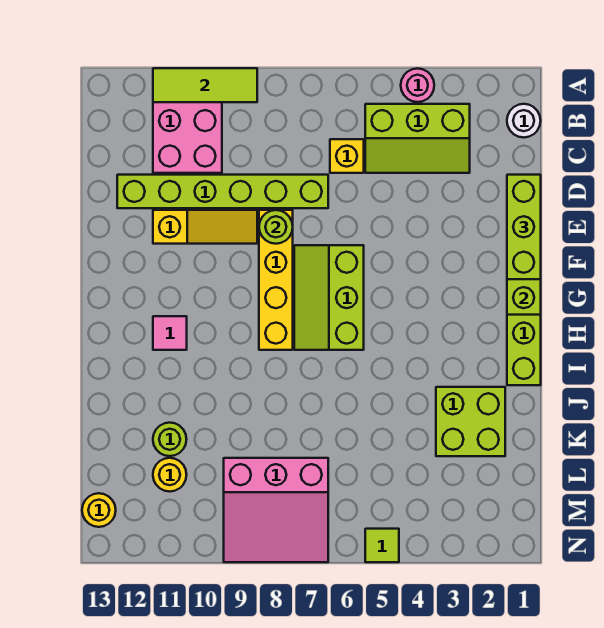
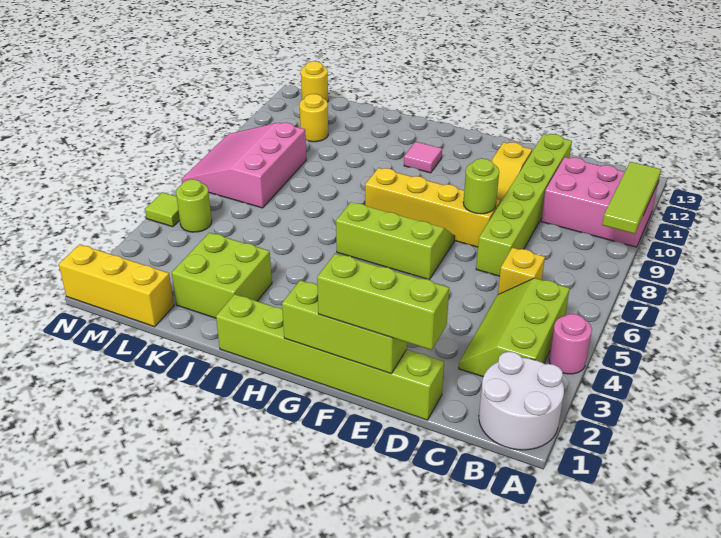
white 1x1 round brick [507,104,541,138] -> white 2x2 round brick [479,352,564,450]
lime 1x1 round brick [153,423,187,456] -> lime 1x1 round brick moved to [176,179,212,232]
none -> yellow 1x3 brick [59,244,174,327]

